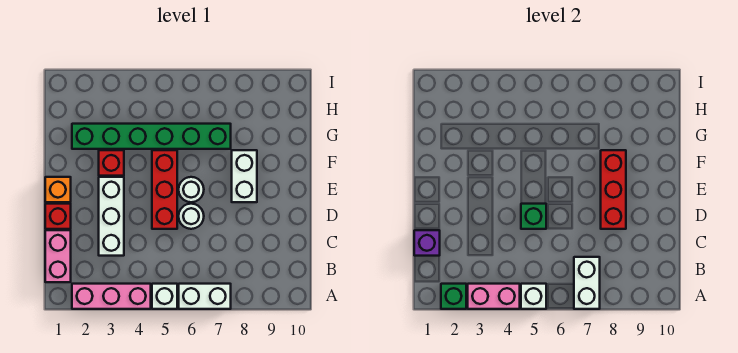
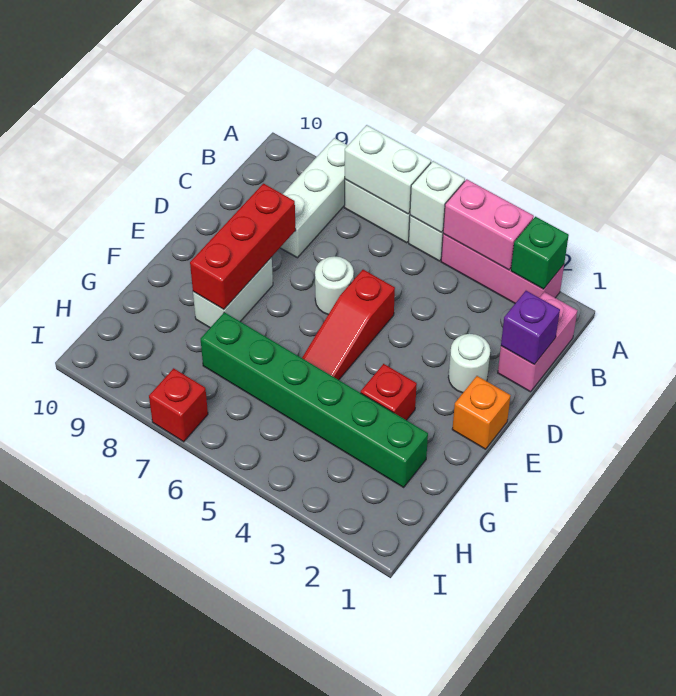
white 1x2 brick [574,257,600,309] -> white 1x2 brick turned to [345,125,431,214]
white 1x3 brick [99,177,124,256] -> white 1x3 brick moved to [280,138,348,258]
red 1x1 brick [45,204,71,229] -> red 1x1 brick moved to [149,368,208,442]
red 1x3 brick [152,150,177,229] -> red 1x3 slope [302,270,395,380]
green 1x1 brick [521,204,546,229] -> none
white 1x1 round brick [179,177,204,202] -> white 1x1 round brick moved to [449,334,490,393]

